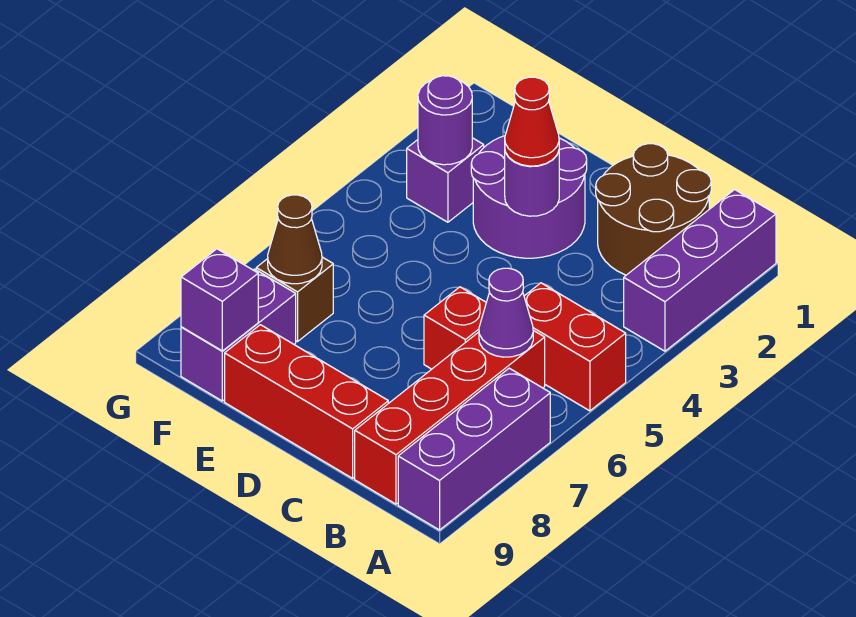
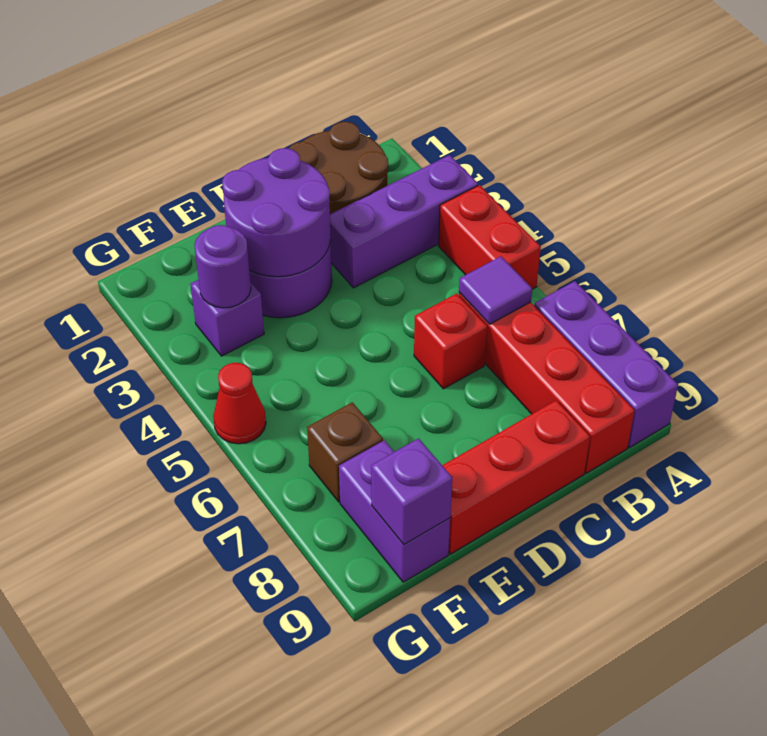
purple 1x3 brick [624,189,776,351] -> purple 1x3 brick turned to [330,155,478,288]
red 1x2 brick [524,283,626,411] -> red 1x2 brick turned to [438,185,541,289]
purple 1x1 cone [479,268,533,357] -> purple 1x1 tile [459,257,532,324]
purple 1x1 round brick [505,151,559,216] -> purple 2x2 round brick [222,148,331,277]
red 1x1 cone [505,77,559,166] -> red 1x1 cone moved to [213,363,266,444]
brown 1x1 cone [268,195,322,284] -> none

